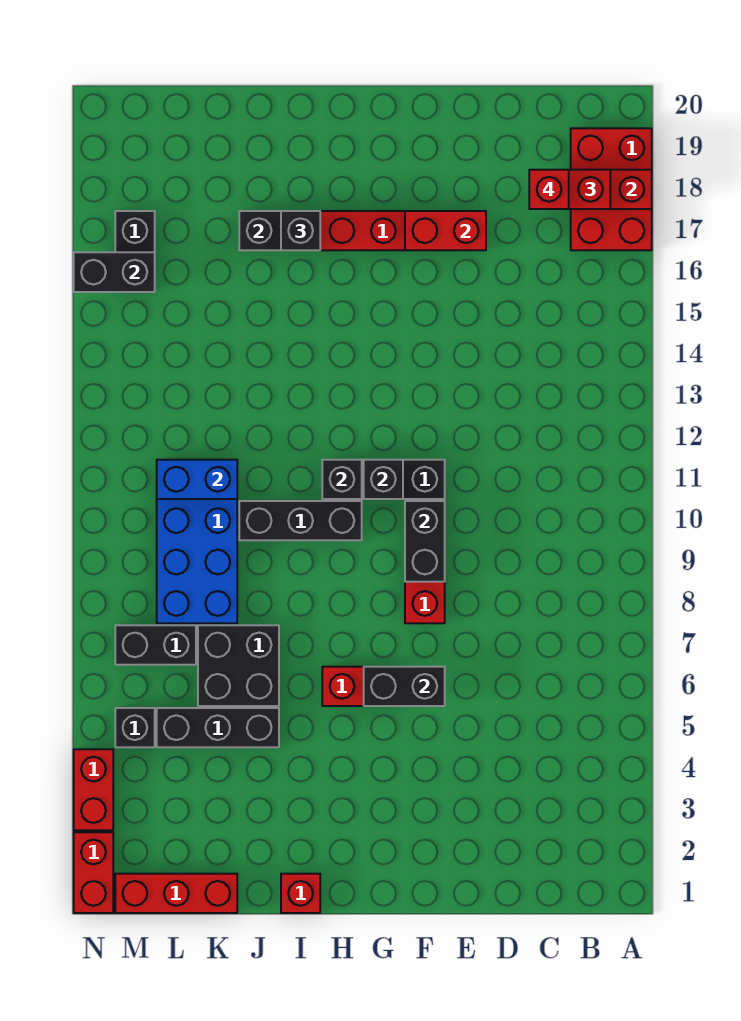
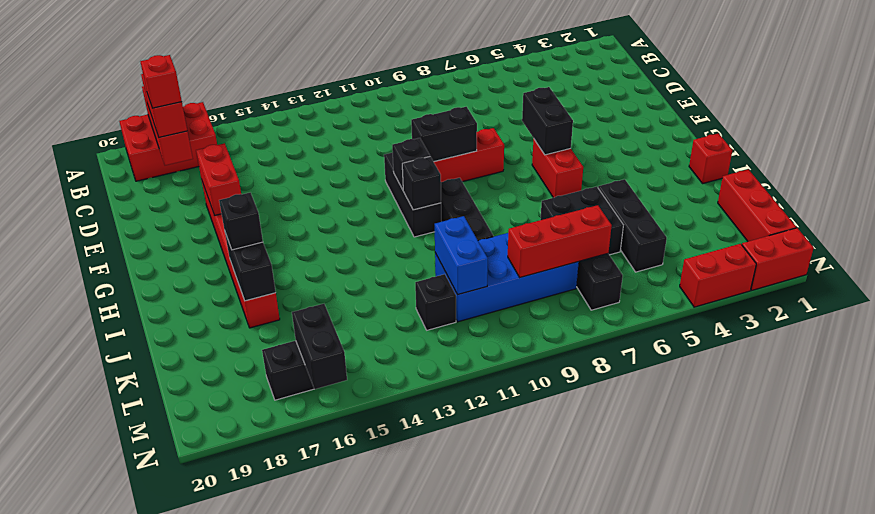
none -> red 1x3 brick [508,205,612,277]
black 1x1 brick [115,708,155,747] -> black 1x1 brick moved to [415,274,456,330]

